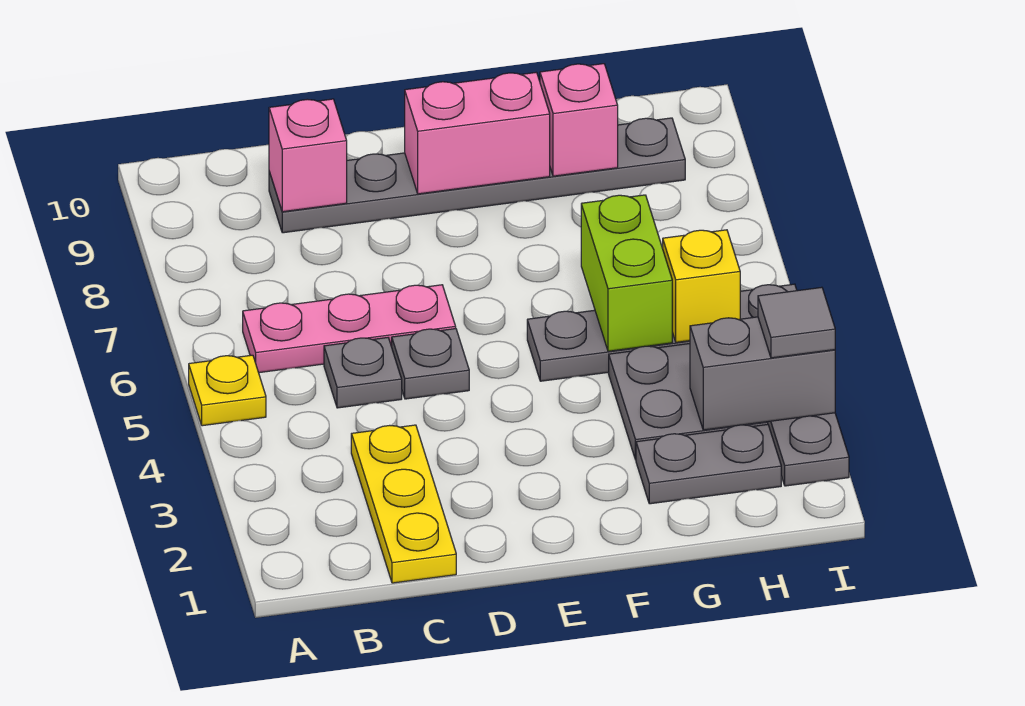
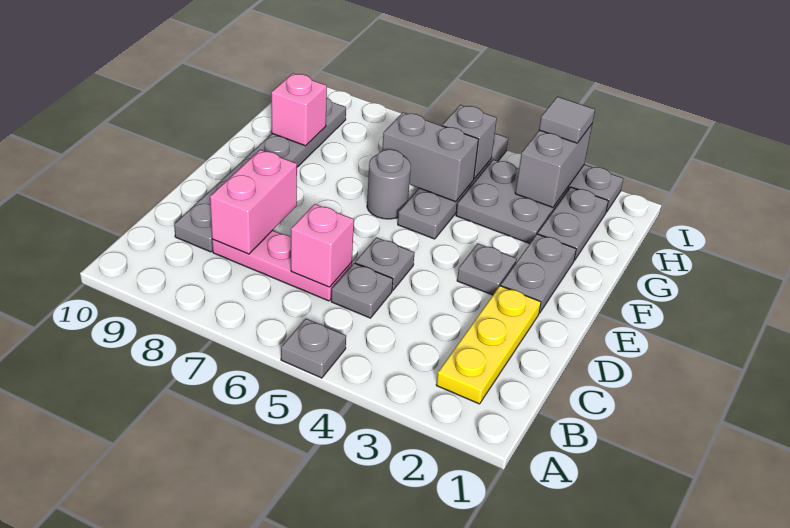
yellow 1x1 plate [189,355,266,426] -> grey 1x1 plate [281,319,346,378]
pink 1x3 plate [243,285,456,373] -> pink 1x3 plate turned to [212,230,352,301]
yellow 1x3 plate [351,425,456,583] -> yellow 1x3 plate turned to [436,286,541,404]
pink 1x1 brick [269,99,347,212] -> pink 1x1 brick moved to [291,204,354,287]
none -> grey 1x2 plate [501,234,576,313]
none -> grey 1x1 plate [457,243,517,295]
pink 1x2 brick [405,72,550,194] -> pink 1x2 brick moved to [210,150,297,254]
none -> grey 1x1 round brick [367,150,411,219]
lime 1x2 brick [581,195,672,351] -> grey 1x2 brick [382,112,479,202]
yellow 1x1 brick [663,230,740,342] -> grey 1x1 brick [442,105,497,179]

